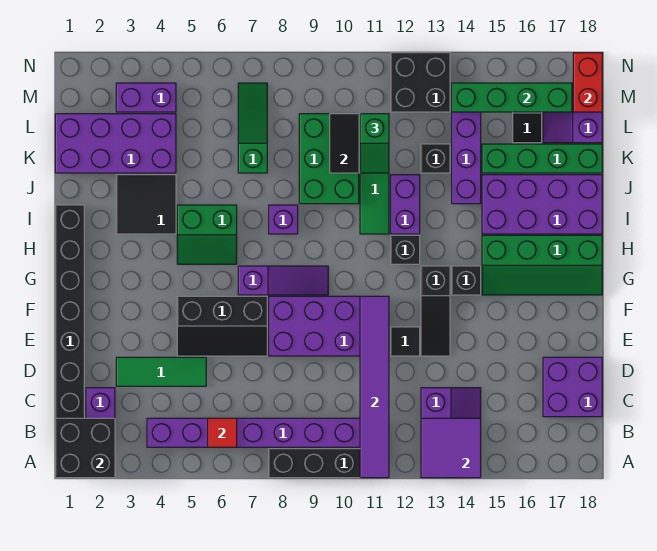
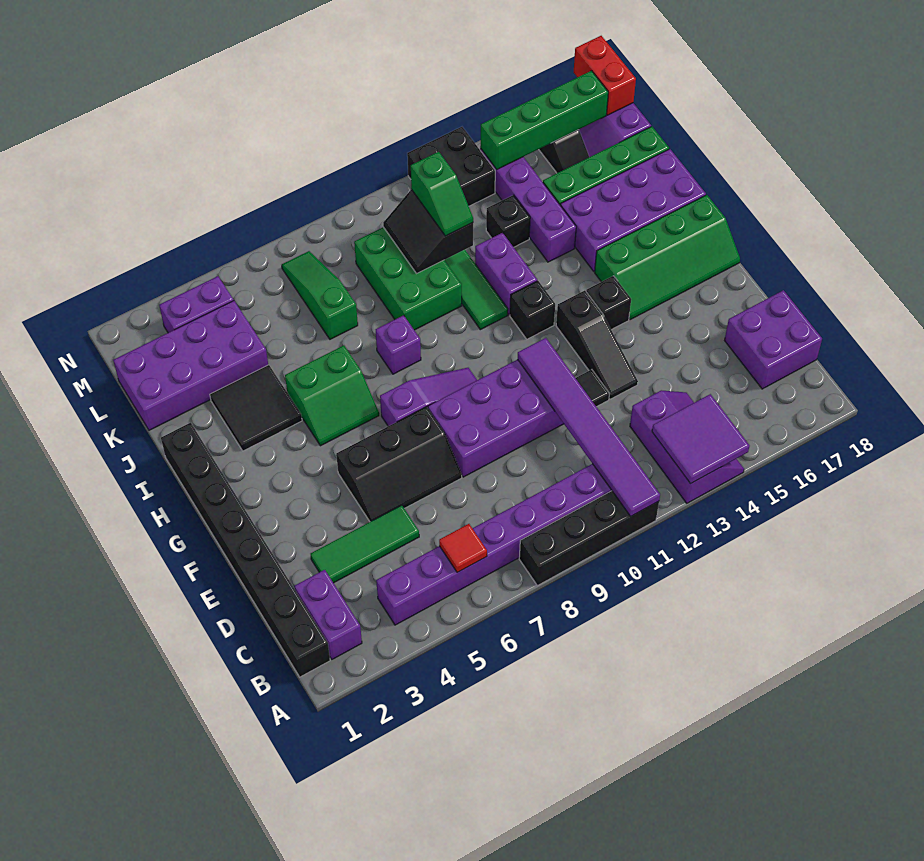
black 2x2 brick [55,418,115,478] -> none

